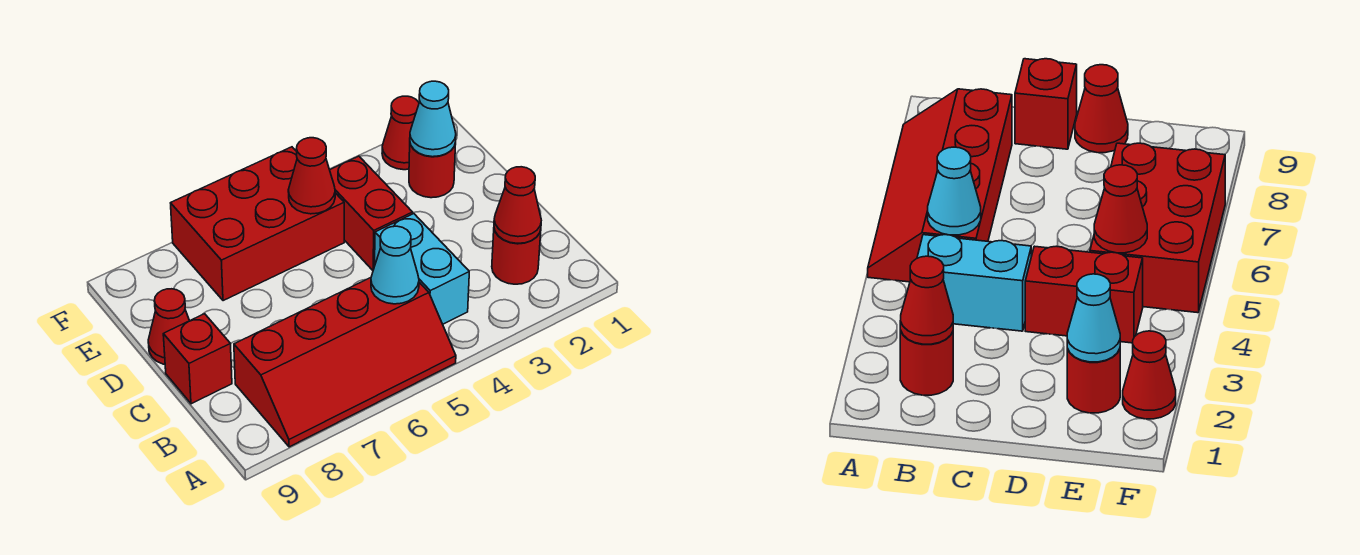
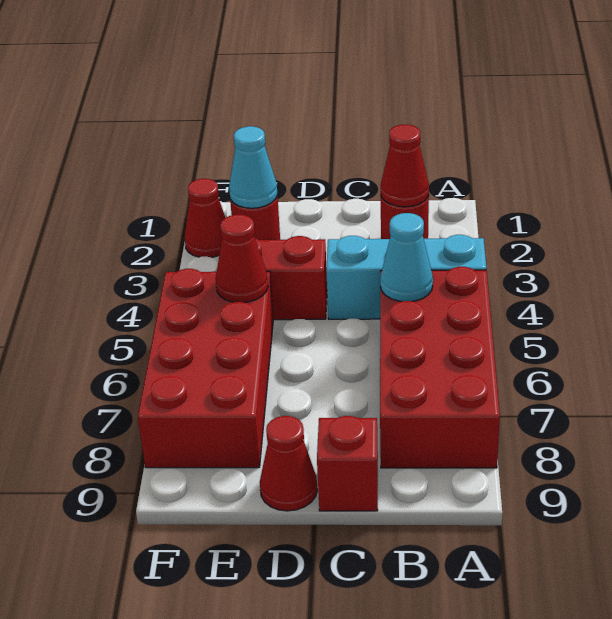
red 2x4 slope [234,278,456,447] -> red 2x4 brick [380,267,500,468]
cyan 1x2 brick [375,214,469,324] -> cyan 1x3 brick [326,235,486,319]
red 2x3 brick [171,147,344,301] -> red 2x4 brick [138,269,273,468]

